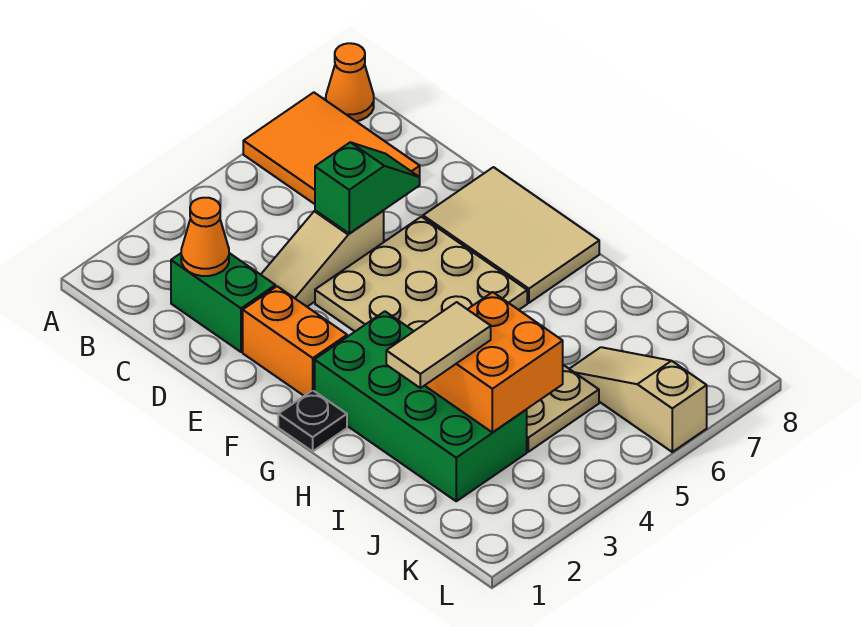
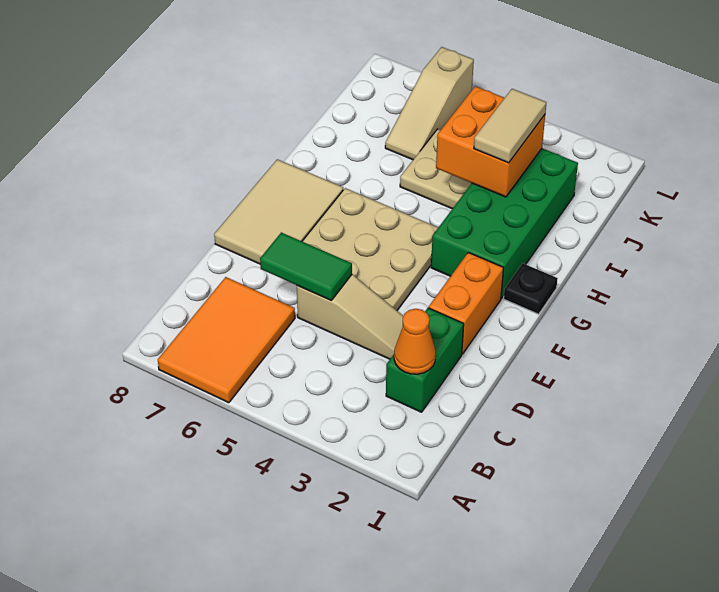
orange 1x1 cone [326,43,374,121] -> none
green 1x2 slope [315,142,420,234] -> green 1x2 tile [260,233,352,300]
tan 1x2 tile [386,302,491,388] -> tan 1x2 tile turned to [474,89,546,163]

